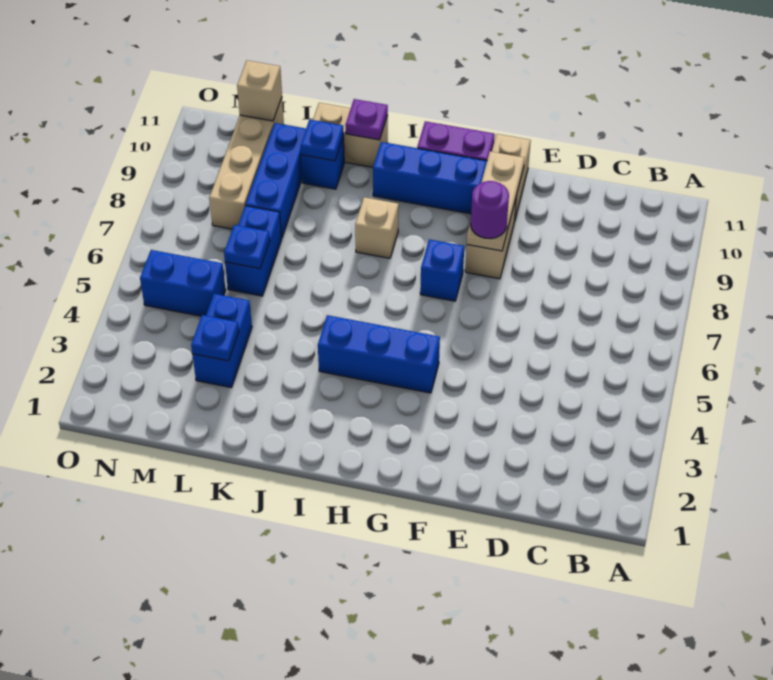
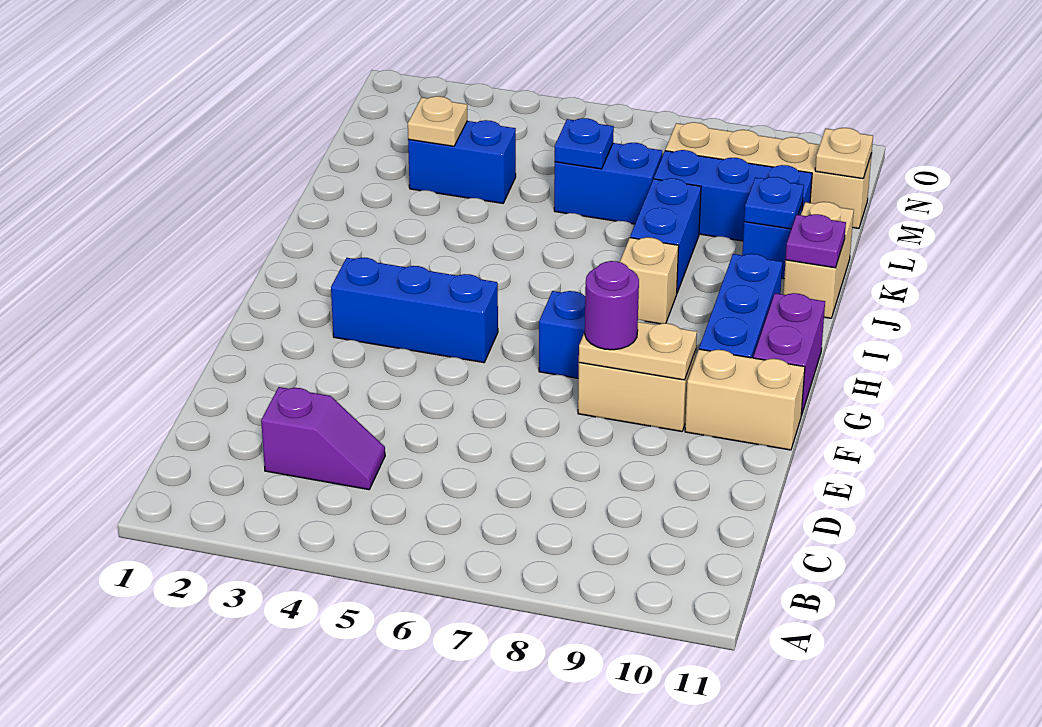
none -> purple 1x2 slope [261,387,385,490]
tan 1x3 plate [467,151,524,251] -> tan 1x2 plate [579,322,697,380]
blue 1x3 brick [318,315,440,393] -> blue 1x3 brick turned to [331,258,498,363]
blue 1x1 plate [191,315,239,361] -> tan 1x1 plate [408,96,467,146]
blue 1x2 brick [140,250,226,316] -> blue 1x2 brick moved to [630,178,701,292]
tan 1x1 brick [237,61,282,121] -> tan 1x1 plate [815,128,873,179]

